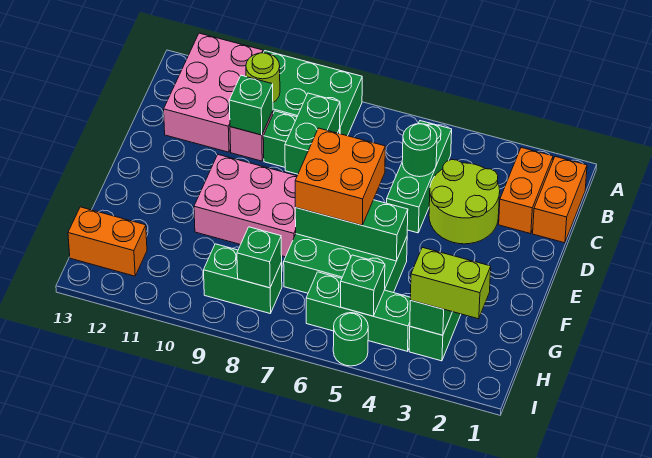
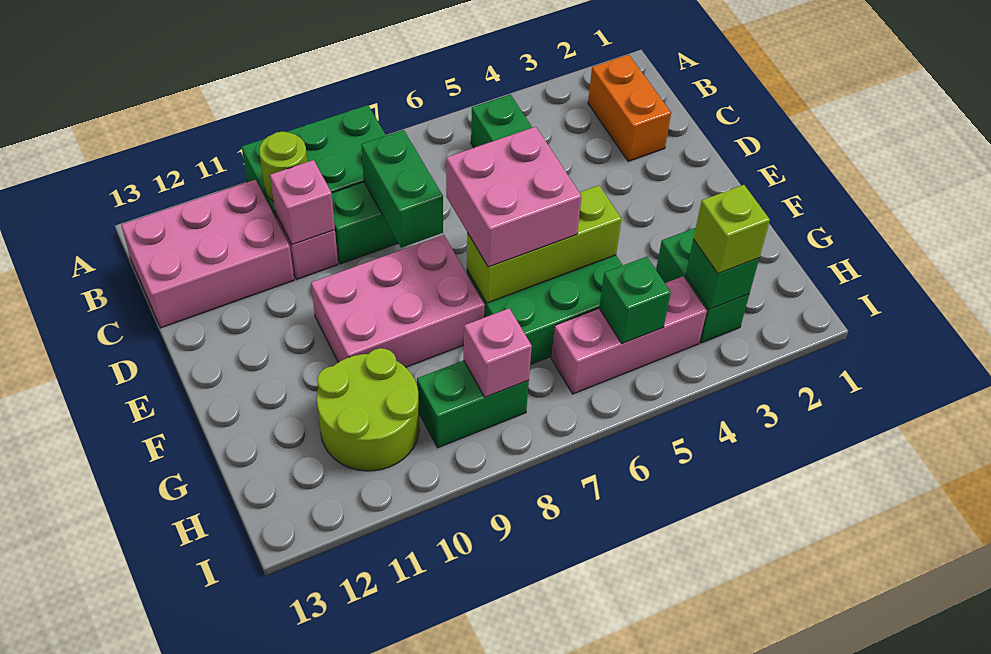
pink 2x3 brick [164,33,263,152] -> pink 2x3 brick turned to [121,180,294,328]
orange 1x2 brick [533,157,587,243] -> none
lime 2x2 round brick [429,160,500,244] -> lime 2x2 round brick moved to [317,348,419,471]
green 1x1 round brick [402,124,437,177] -> none
green 1x1 brick [229,75,273,135] -> pink 1x1 brick [270,160,335,244]
orange 2x2 brick [295,128,385,225] -> pink 2x2 brick [446,127,582,267]
green 1x3 brick [295,200,408,261] -> lime 1x3 brick [467,185,621,303]
lime 1x2 brick [410,247,491,319] -> lime 1x1 brick [693,185,770,274]
green 1x3 brick [306,272,410,351] -> pink 1x3 brick [551,276,707,394]
green 1x1 brick [237,227,282,288] -> pink 1x1 brick [464,308,532,397]
orange 1x2 brick [68,207,147,276] -> none
green 1x1 round brick [333,313,368,366] -> none

